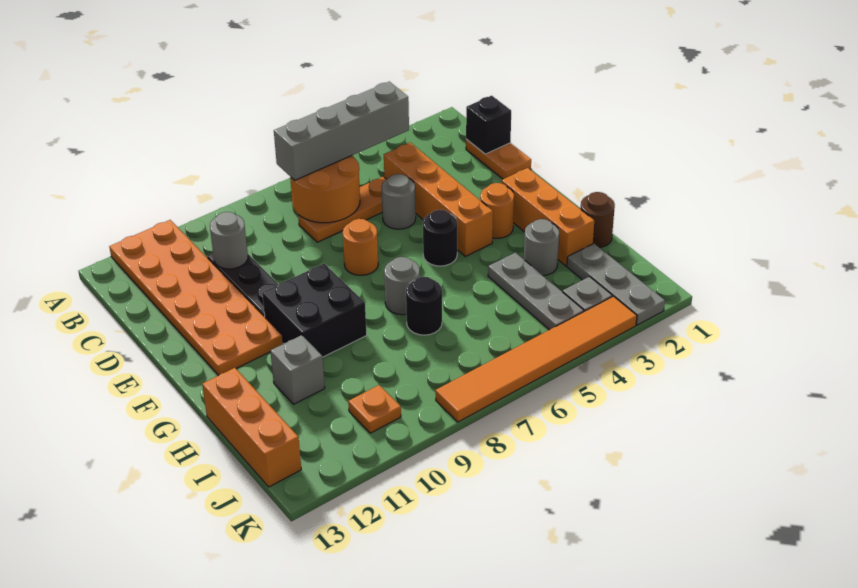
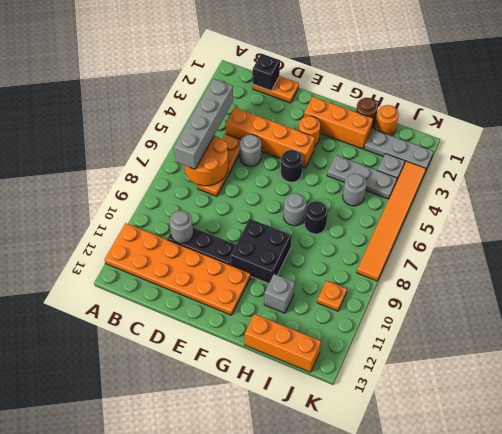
orange 1x1 round brick [343,219,378,275] -> orange 1x1 round brick moved to [375,105,399,136]
grey 1x1 round brick [524,219,559,276] -> grey 1x1 round brick moved to [343,174,367,206]

